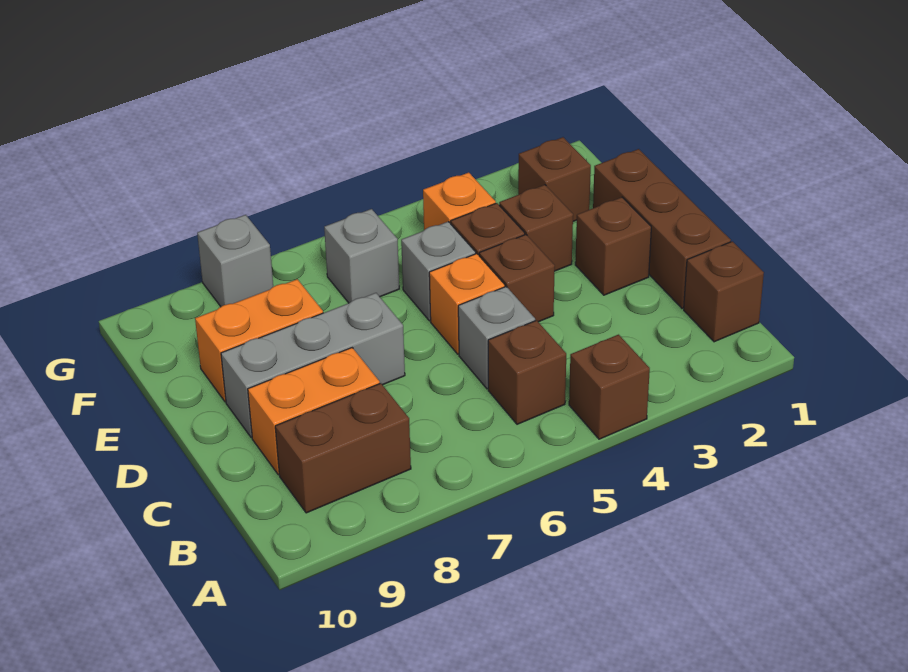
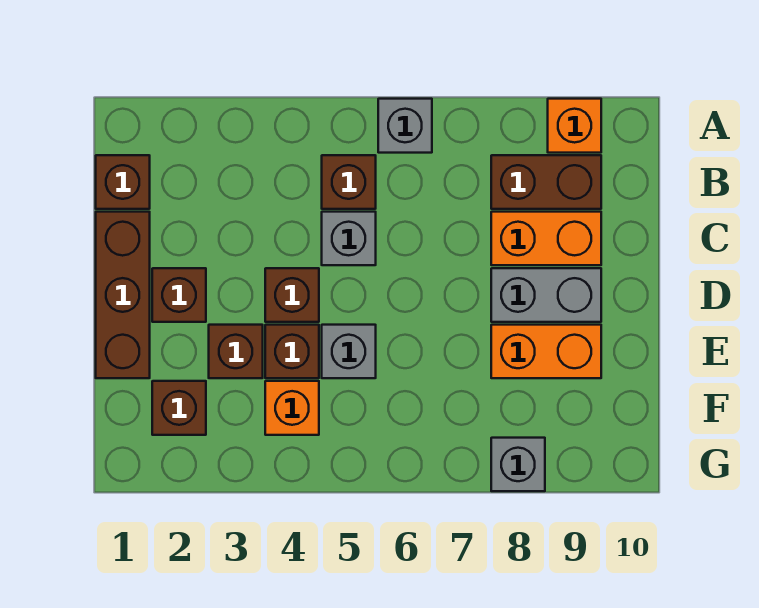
brown 1x1 brick [569,335,650,439] -> none
orange 1x1 brick [429,254,505,354] -> orange 1x1 brick moved to [548,99,601,153]
grey 1x3 brick [221,293,405,438] -> grey 1x2 brick [491,268,601,322]
grey 1x1 brick [324,209,399,303] -> grey 1x1 brick moved to [378,99,432,153]

